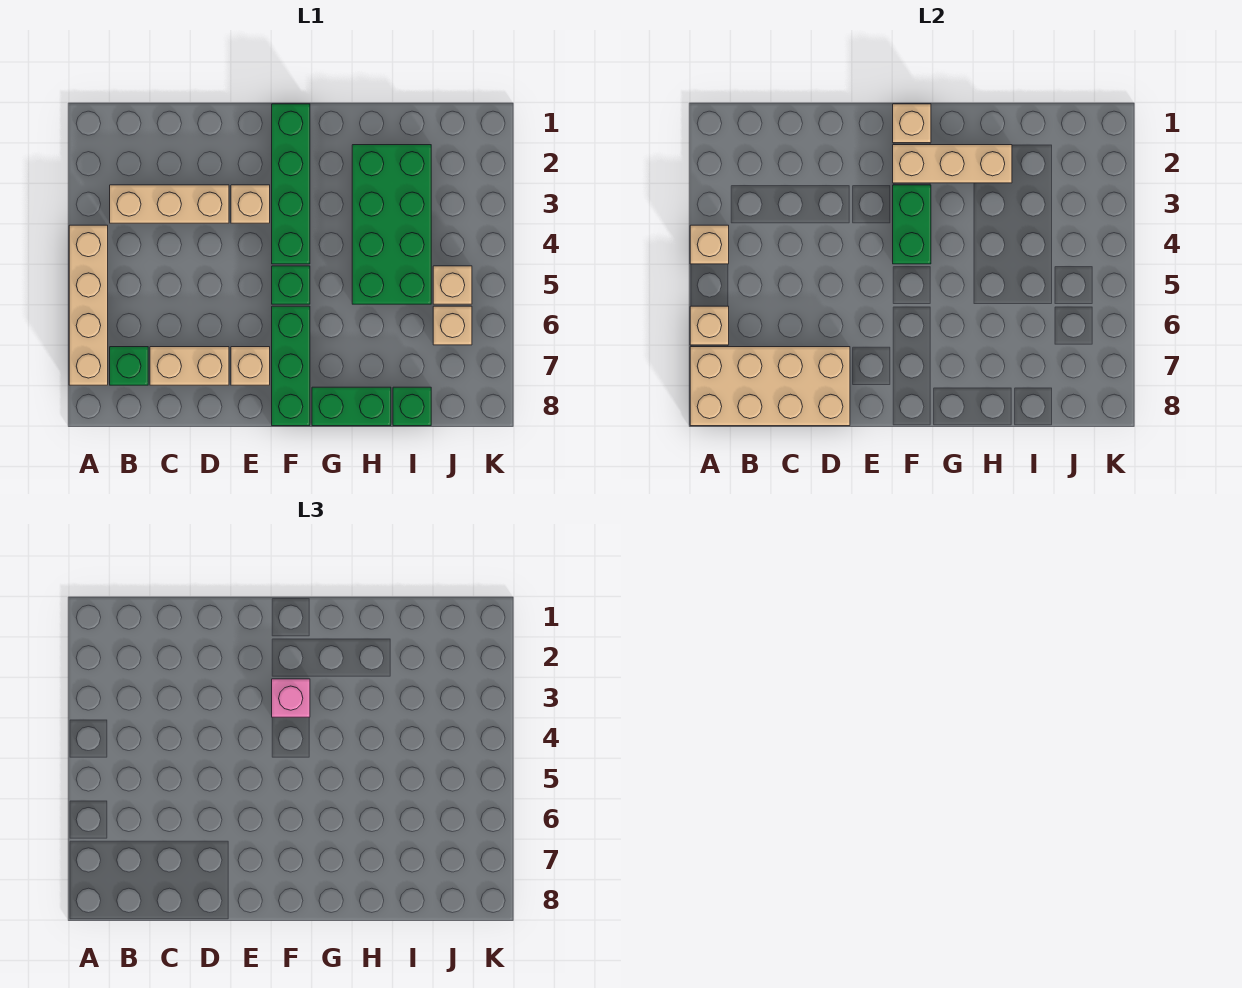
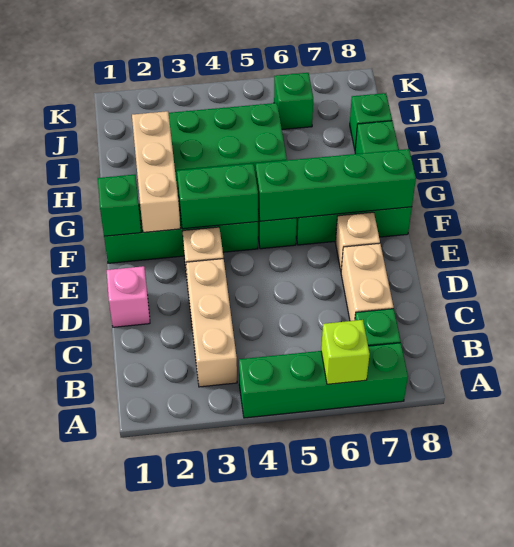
tan 1x4 brick [69,225,108,385] -> green 1x4 brick [239,343,408,418]
tan 1x1 brick [690,225,729,264] -> none
tan 1x1 brick [690,306,729,345] -> lime 1x1 brick [321,320,370,384]
tan 2x4 brick [690,347,850,426] -> none
tan 1x1 brick [893,104,931,143] -> green 1x1 brick [98,175,141,236]
pink 1x1 brick [272,679,310,717] -> pink 1x1 brick moved to [107,266,150,327]
none -> green 1x4 brick [256,149,416,221]
tan 1x1 brick [433,266,472,304] -> none
tan 1x1 brick [433,306,472,345] -> green 1x1 brick [274,73,313,130]

